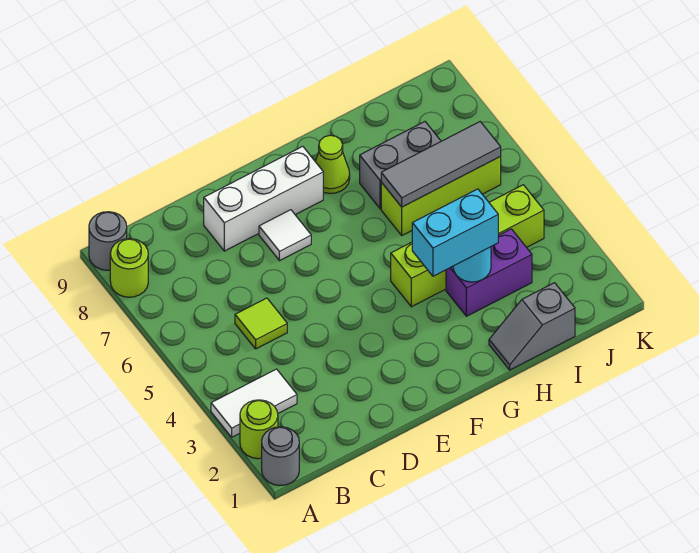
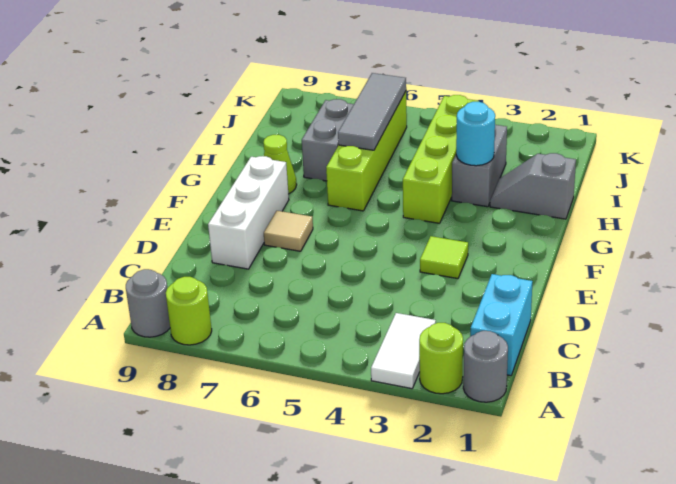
lime 1x1 tile [235,298,287,349] -> lime 1x1 tile moved to [420,236,468,279]
white 1x1 tile [259,210,311,261] -> tan 1x1 tile [264,211,313,251]
cyan 1x2 brick [412,189,498,276] -> cyan 1x2 brick moved to [470,274,533,376]
grey 1x2 slope [489,283,575,370] -> grey 1x2 slope turned to [490,153,576,219]
purple 1x2 brick [446,229,532,316] -> grey 1x2 brick [452,125,507,207]
lime 1x3 brick [381,157,501,235] -> lime 1x4 brick [326,92,407,211]

